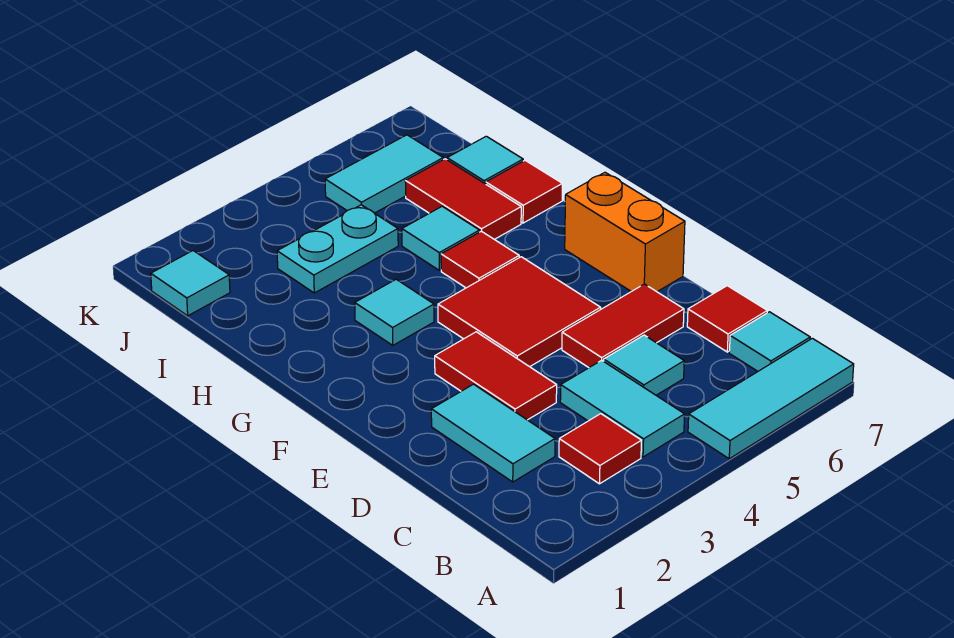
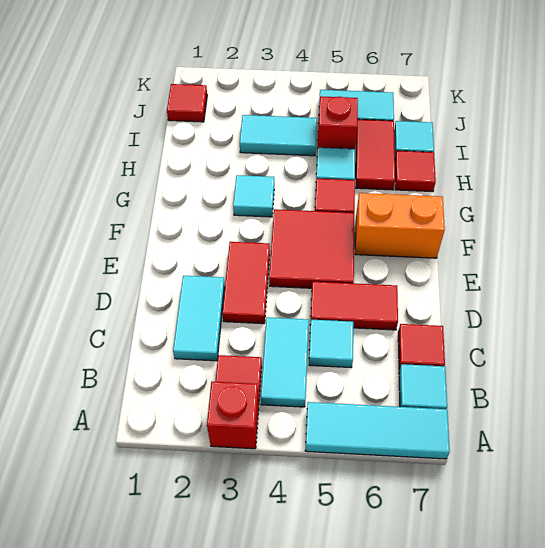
none -> red 1x1 brick [207,382,259,449]
orange 1x2 brick [565,172,685,292] -> orange 1x2 brick turned to [355,193,445,258]
cyan 1x2 plate [277,205,398,293] -> cyan 1x2 tile [240,115,317,156]
none -> red 1x1 brick [317,96,358,150]
cyan 1x1 tile [151,251,230,316] -> red 1x1 tile [167,84,207,122]

